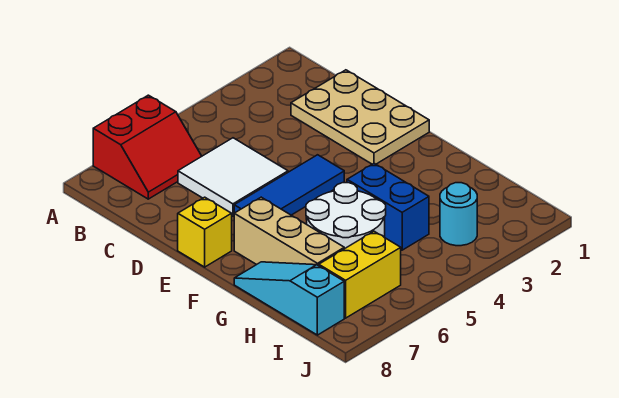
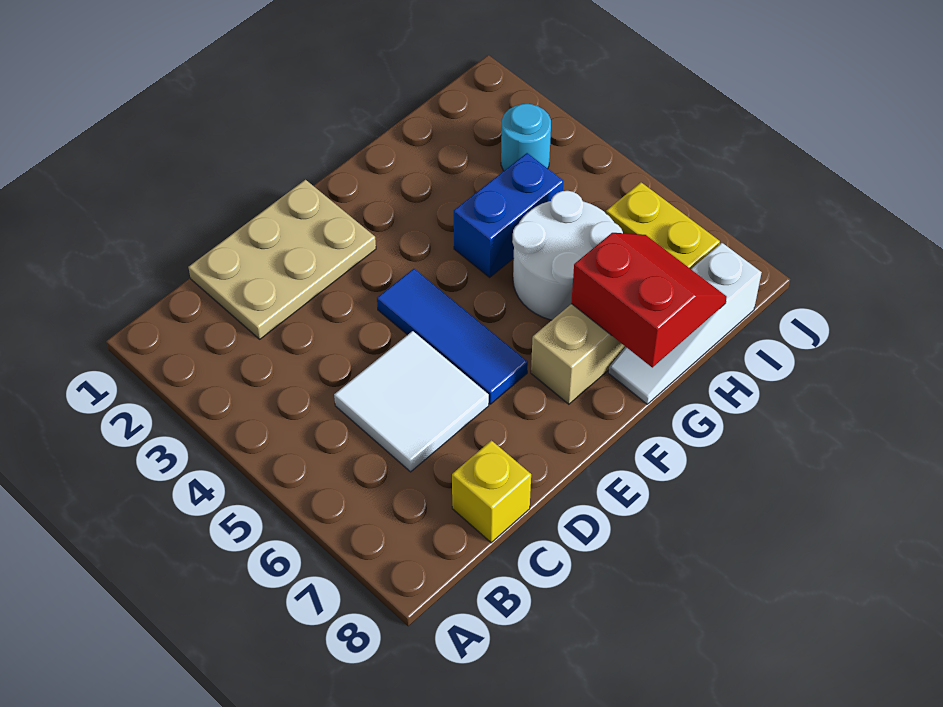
red 2x2 slope [93,95,202,199] -> red 2x2 slope moved to [571,233,727,367]
yellow 1x1 brick [178,197,232,267] -> yellow 1x1 brick moved to [452,440,531,543]
cyan 1x3 slope [234,262,344,335] -> white 1x3 slope [609,243,762,404]

